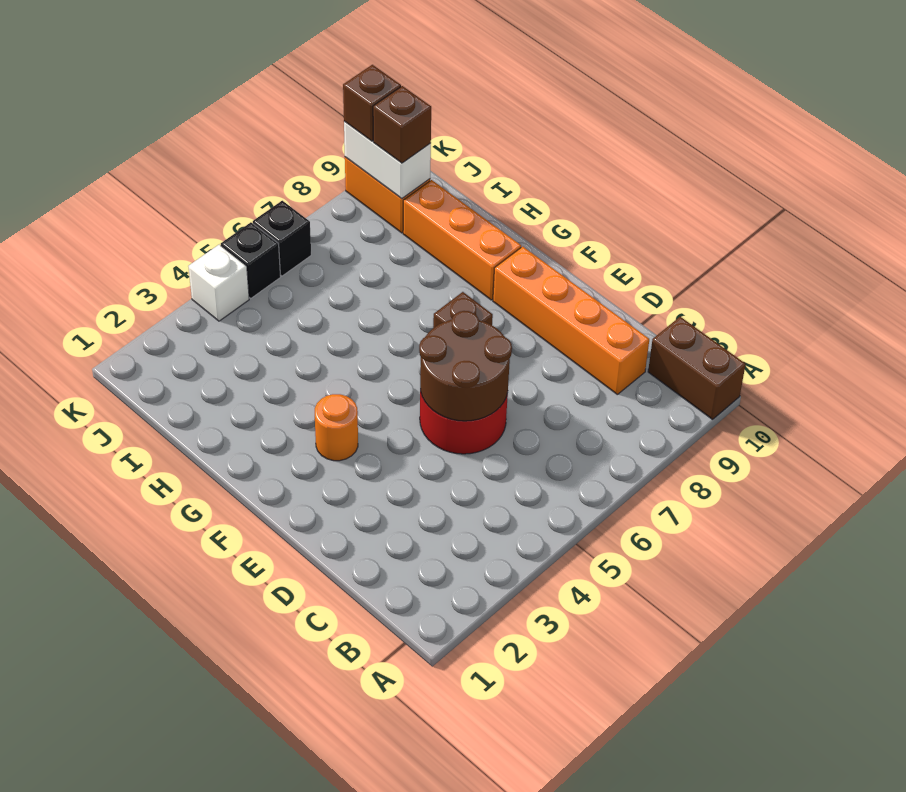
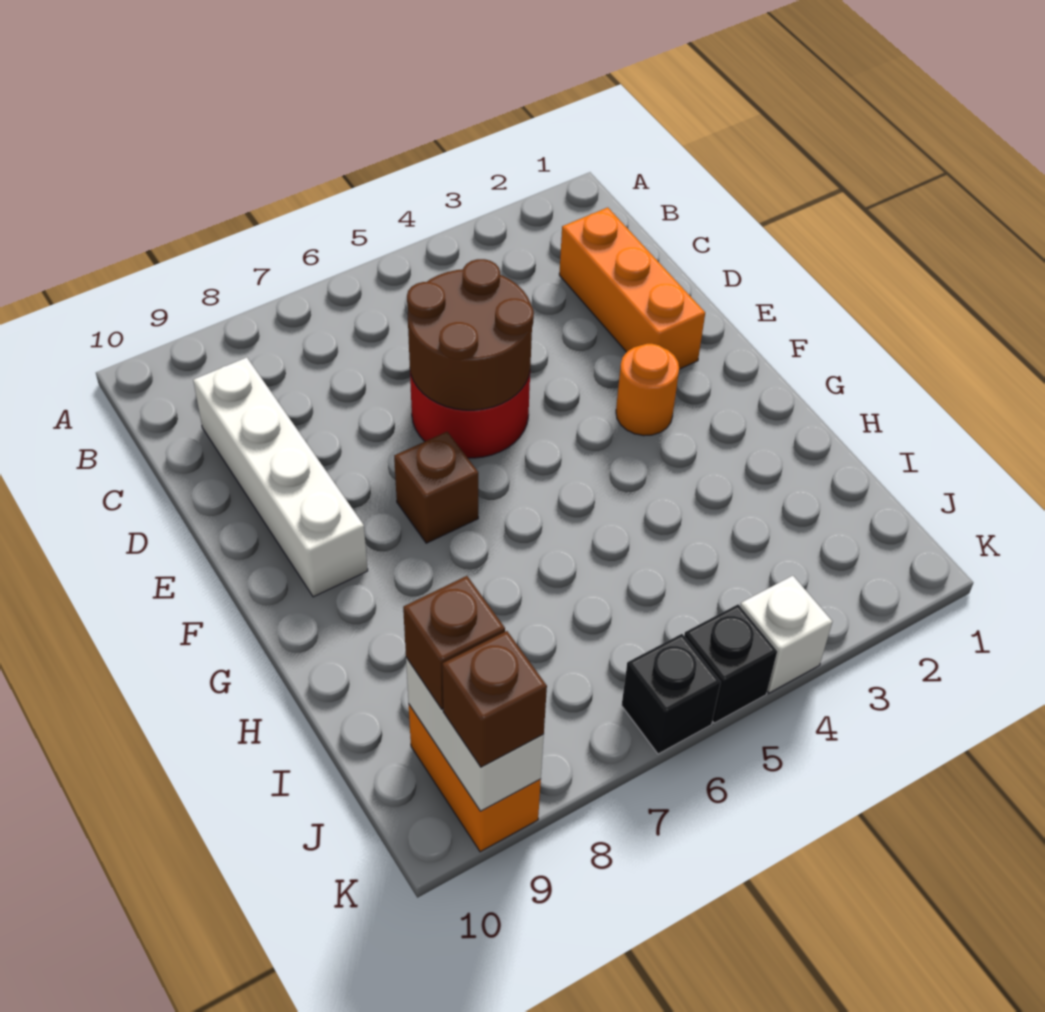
brown 1x2 brick [648,317,746,419] -> none
orange 1x4 brick [493,247,649,394] -> white 1x4 brick [193,357,368,597]
orange 1x3 brick [403,180,521,300] -> orange 1x3 brick moved to [559,207,705,369]

